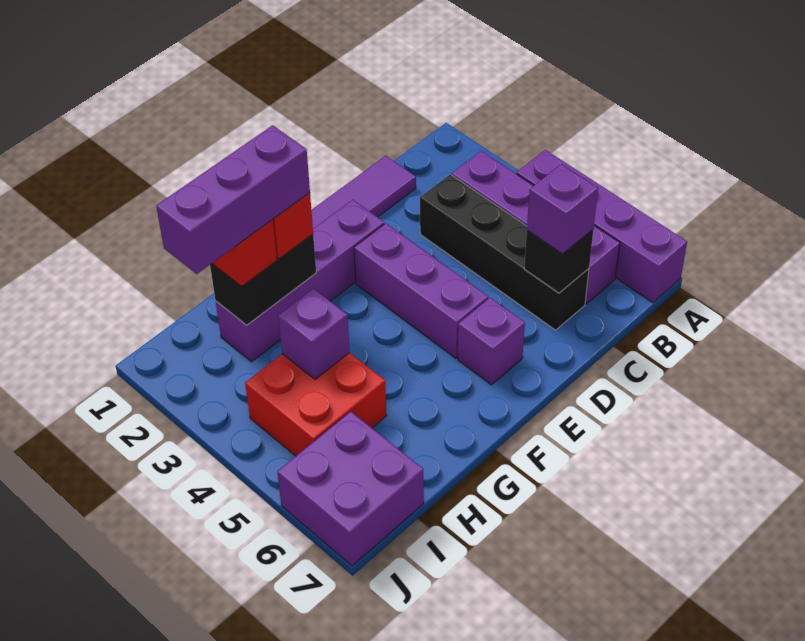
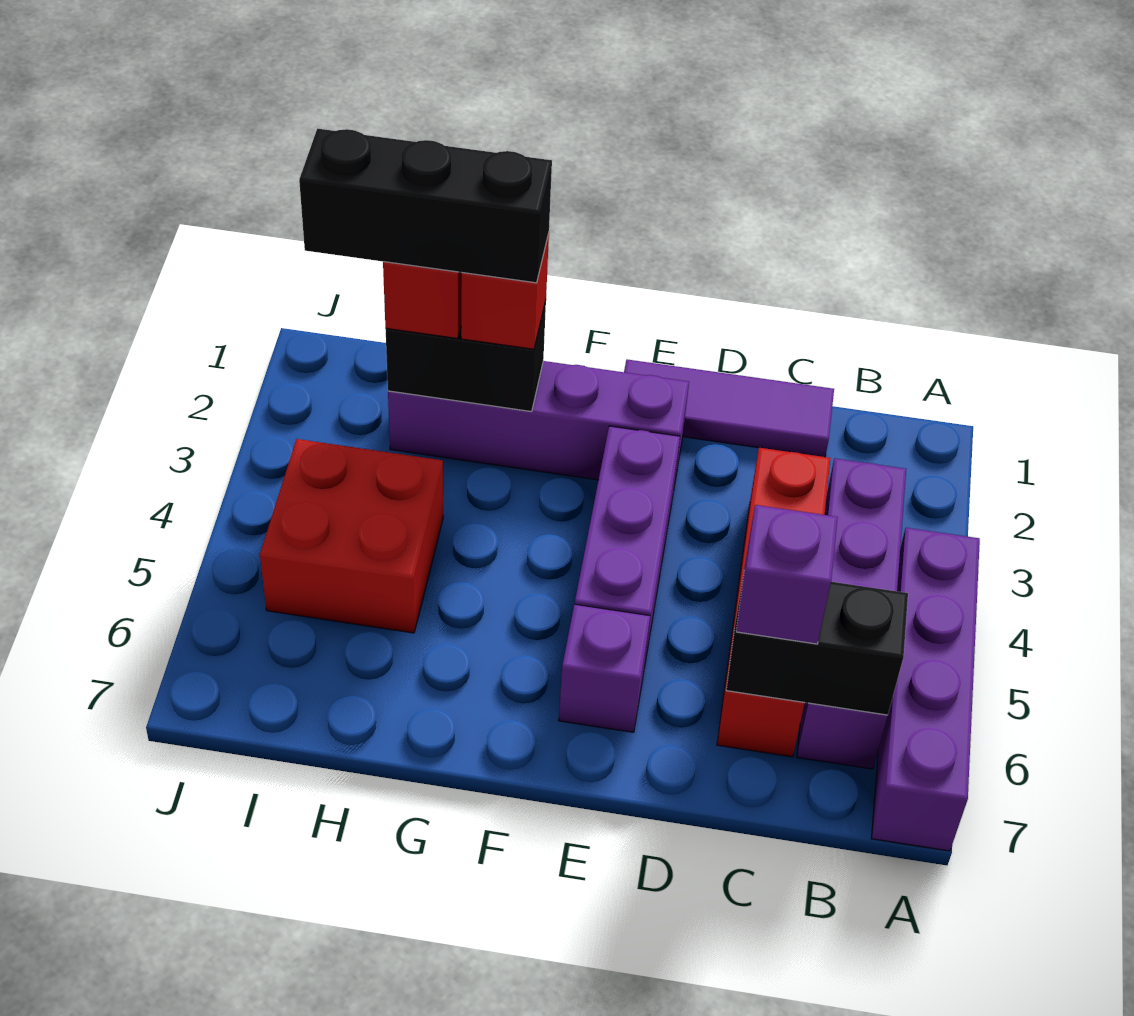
black 1x4 brick [420,174,589,330] -> red 1x4 brick [717,448,831,757]
black 1x1 brick [524,230,593,293] -> black 1x2 brick [726,574,908,715]
purple 1x3 brick [156,125,310,274] -> black 1x3 brick [299,129,552,283]
purple 1x1 brick [278,289,350,380] -> none
purple 2x2 brick [277,412,424,566] -> none

